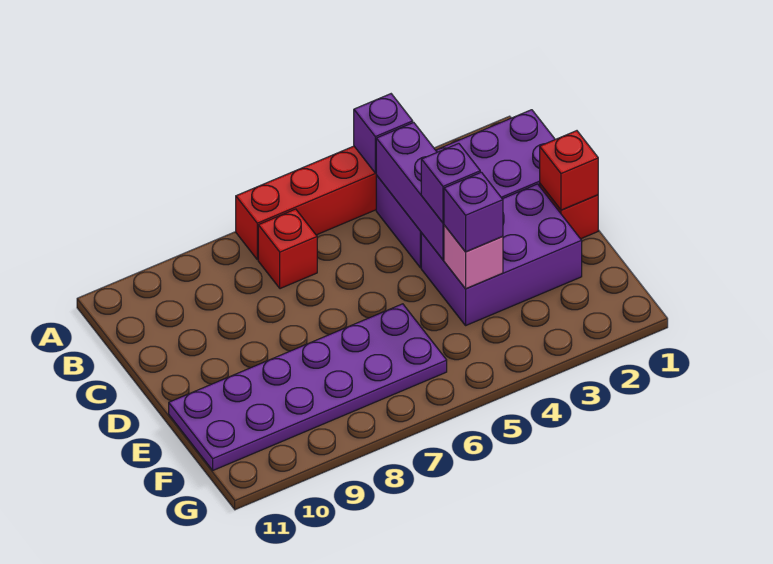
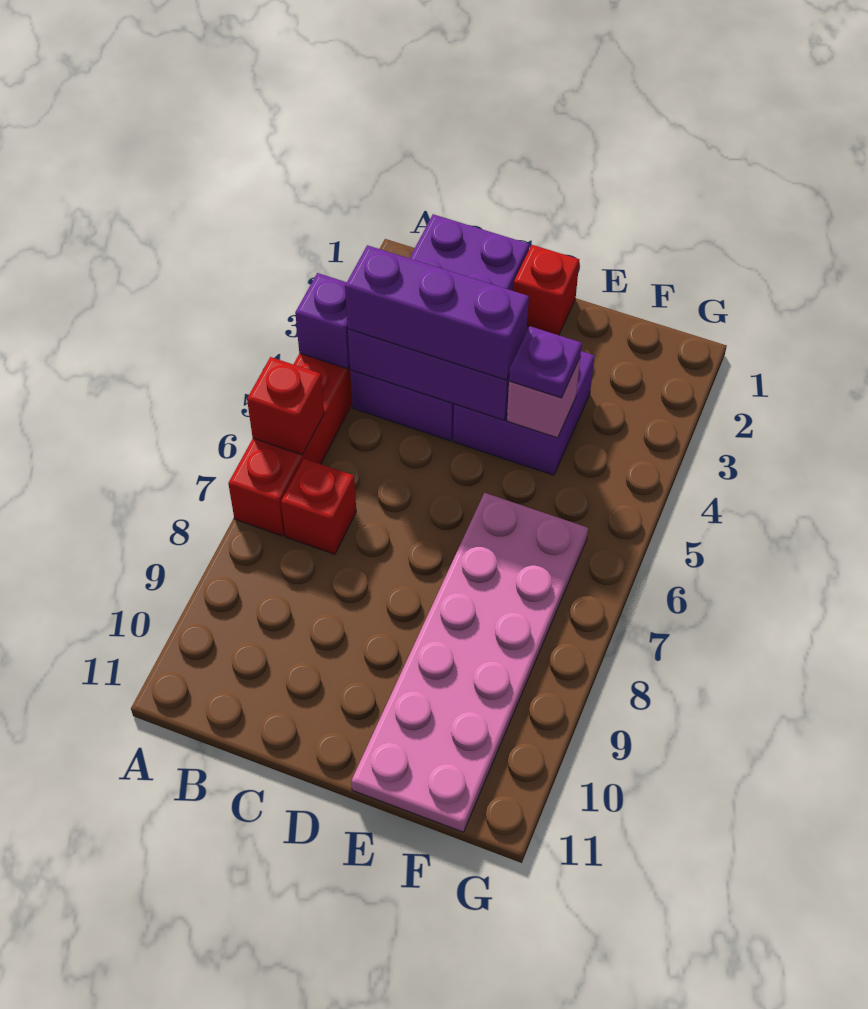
red 1x1 brick [540,131,598,210] -> red 1x1 brick moved to [247,357,324,455]
purple 2x3 brick [421,184,582,325] -> purple 2x2 brick [453,351,595,475]
purple 1x1 brick [421,143,480,223] -> purple 1x3 brick [345,245,529,380]
purple 1x1 brick [444,172,503,252] -> purple 1x1 plate [509,326,582,398]
purple 2x6 plate [169,304,447,470] -> pink 2x6 plate [351,493,588,832]

